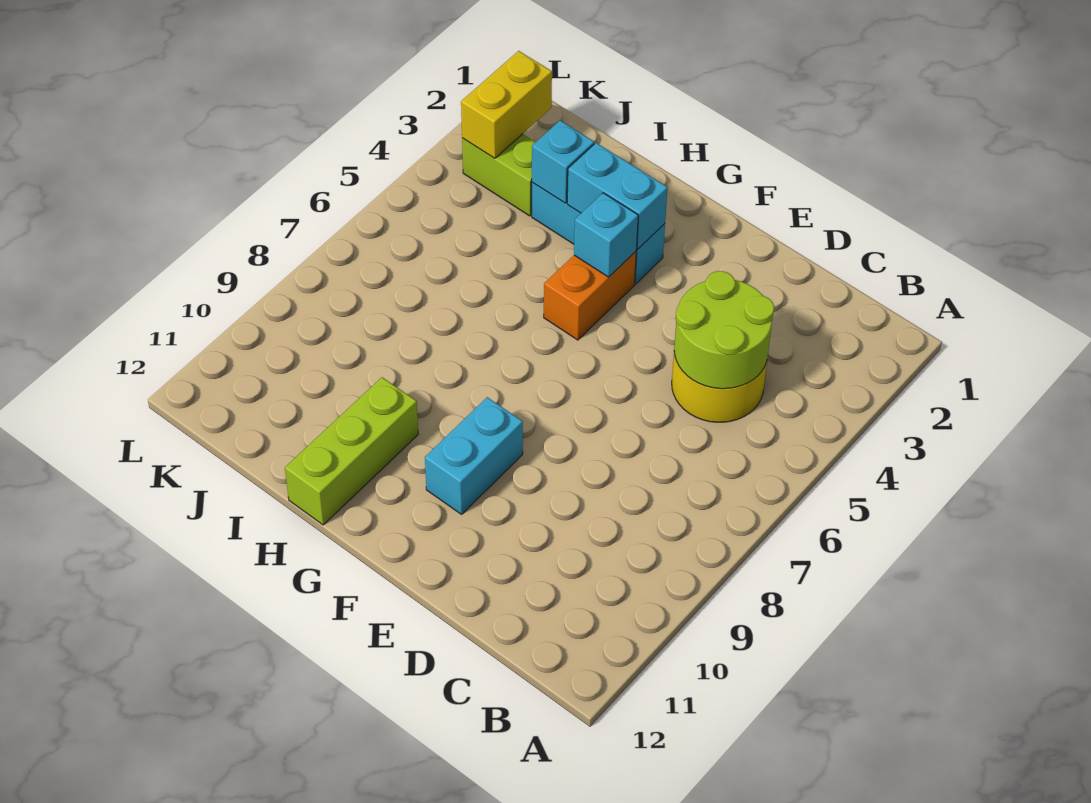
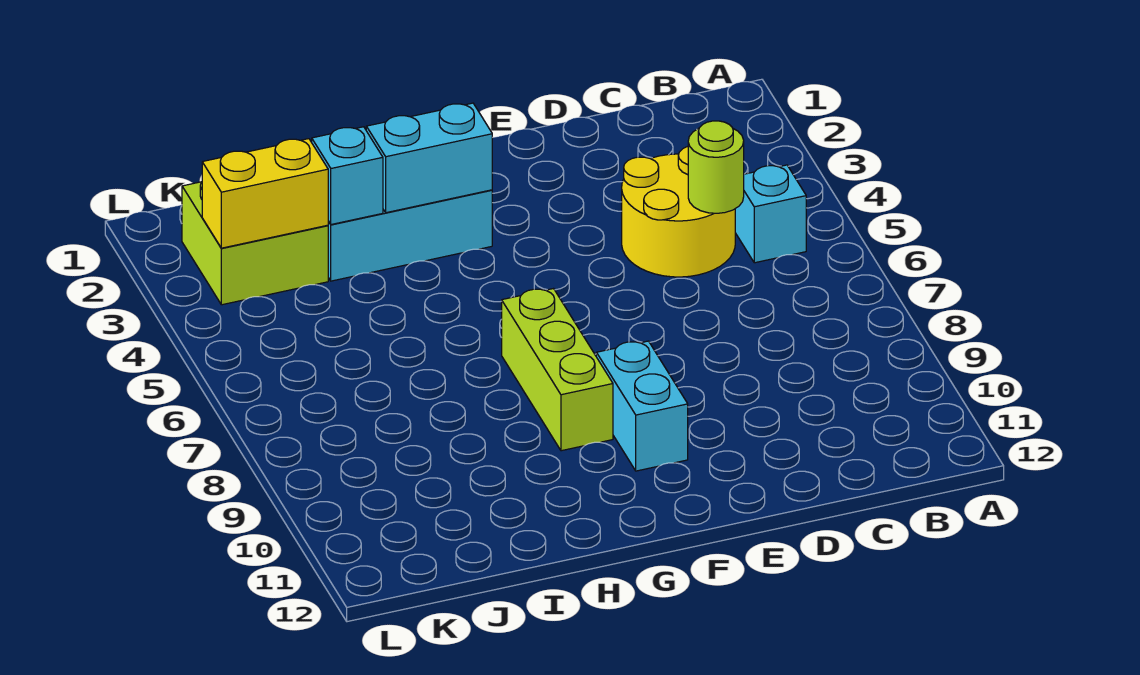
lime 2x2 round brick [674,271,774,389] -> lime 1x1 round brick [688,121,744,213]
orange 1x2 brick [544,251,636,340] -> none
cyan 1x1 brick [574,193,638,277] -> cyan 1x1 brick moved to [735,165,806,263]
lime 1x3 brick [285,377,418,525] -> lime 1x3 brick moved to [502,289,613,451]
lime 1x2 brick [462,134,535,216] -> lime 2x2 brick [182,182,328,305]
yellow 1x2 brick [461,51,552,158] -> yellow 1x2 brick turned to [202,139,328,248]

